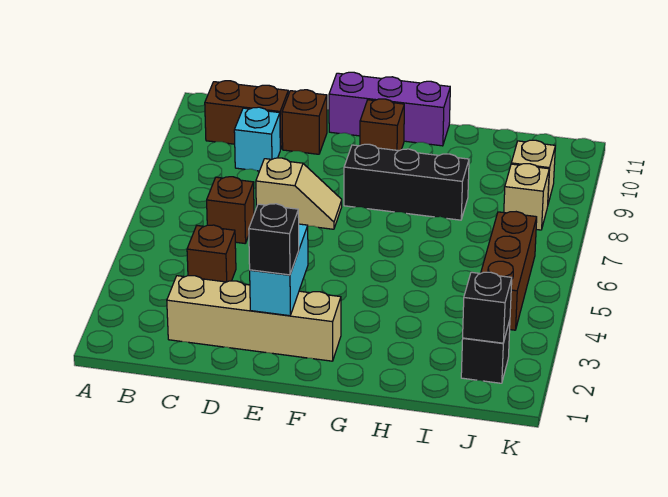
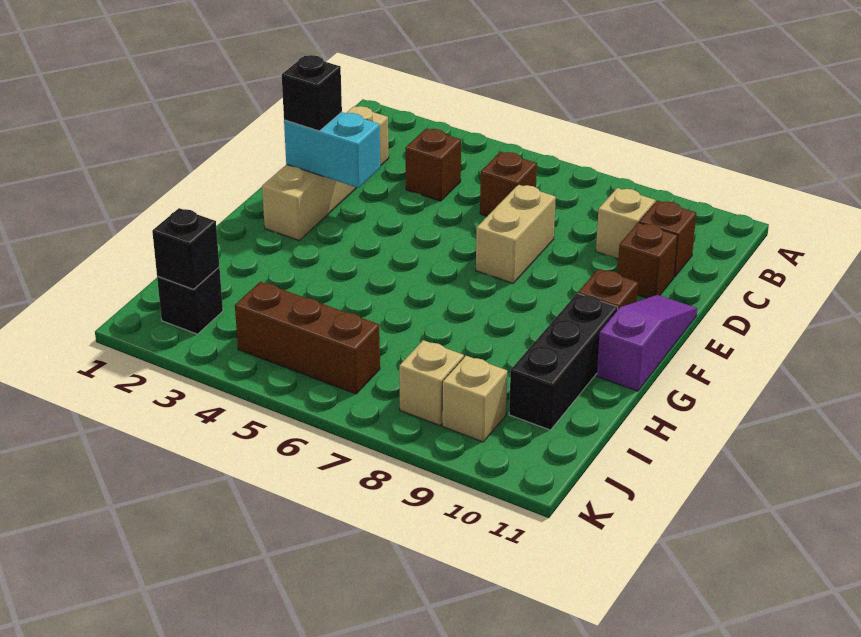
brown 1x2 brick [205,81,288,149] -> brown 1x1 brick [639,200,696,277]
cyan 1x1 brick [234,107,281,171] -> tan 1x1 brick [596,188,655,259]
tan 1x2 slope [256,158,342,229] -> tan 1x2 brick [476,185,556,283]
purple 1x3 brick [329,72,450,146] -> purple 1x3 slope [597,295,697,391]
black 1x3 brick [344,144,469,220] -> black 1x3 brick moved to [509,293,618,430]

